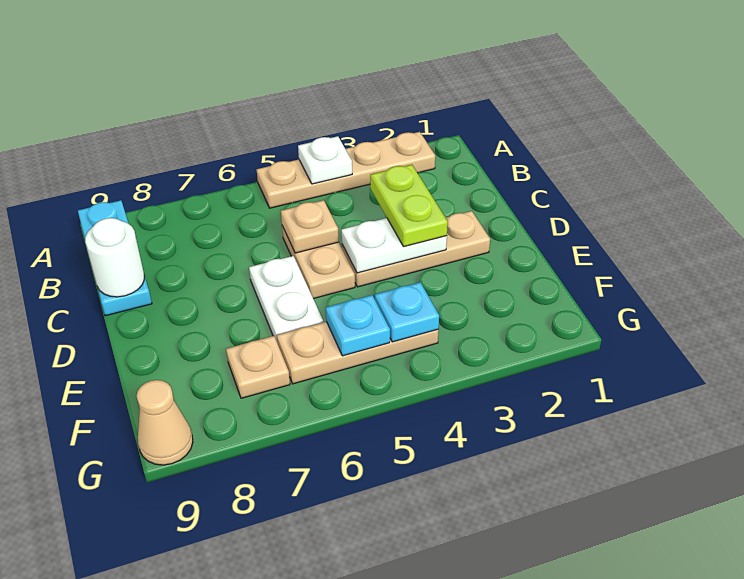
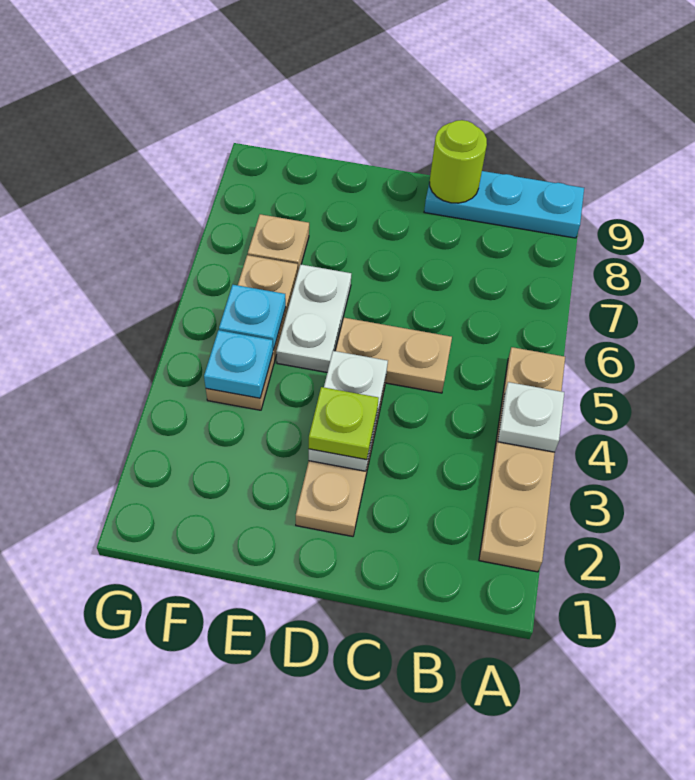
lime 1x2 plate [370,165,448,247] -> lime 1x1 plate [309,387,379,460]
tan 1x1 plate [281,200,339,253] -> none
white 1x1 round brick [85,218,144,297] -> lime 1x1 round brick [430,120,487,203]
white 1x2 plate [249,256,323,343] -> white 1x2 plate turned to [276,265,351,372]
tan 1x1 cone [137,380,193,465] -> none

